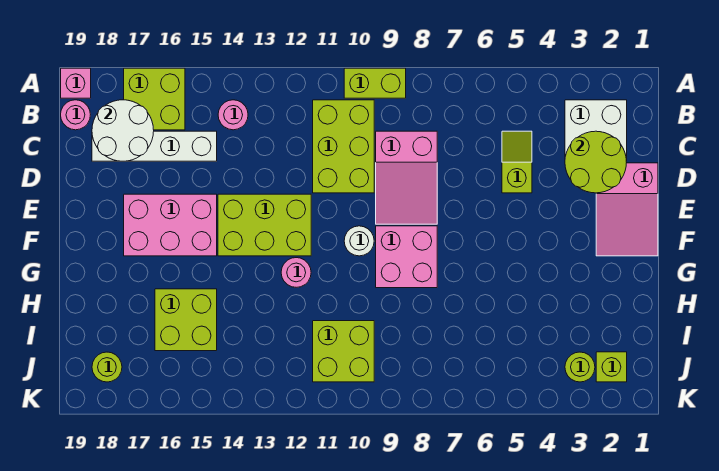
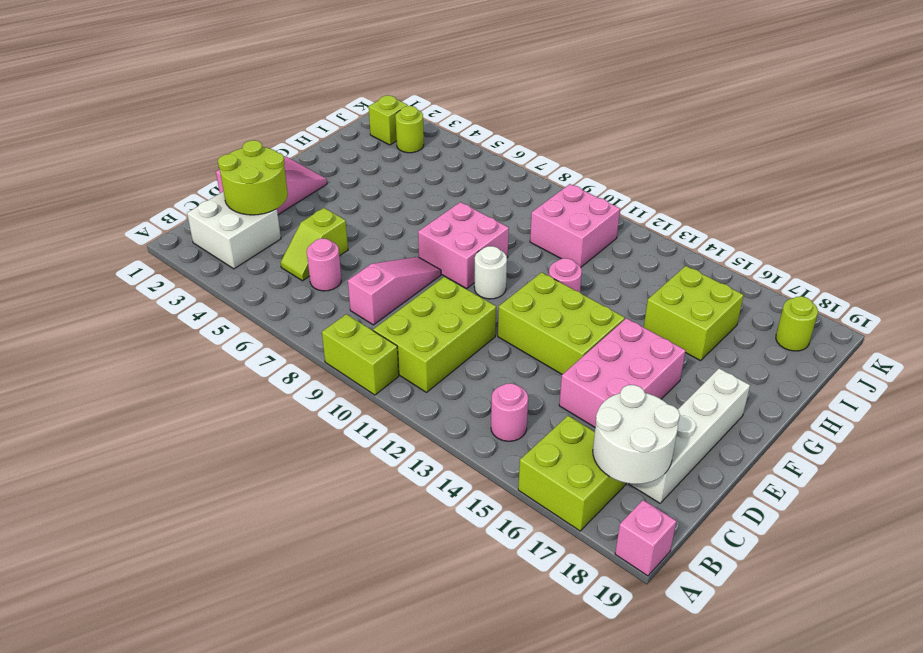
pink 1x1 round brick [61,100,90,130] -> pink 1x1 round brick moved to [307,239,341,291]
pink 2x3 slope [376,131,437,224] -> pink 1x3 slope [348,257,441,325]
white 1x4 brick [92,131,217,161] -> white 1x4 brick turned to [629,368,750,503]
pink 2x3 brick [124,194,217,256] -> pink 2x3 brick turned to [559,318,686,427]
lime 2x2 brick [313,321,374,382] -> pink 2x2 brick [530,184,620,267]

